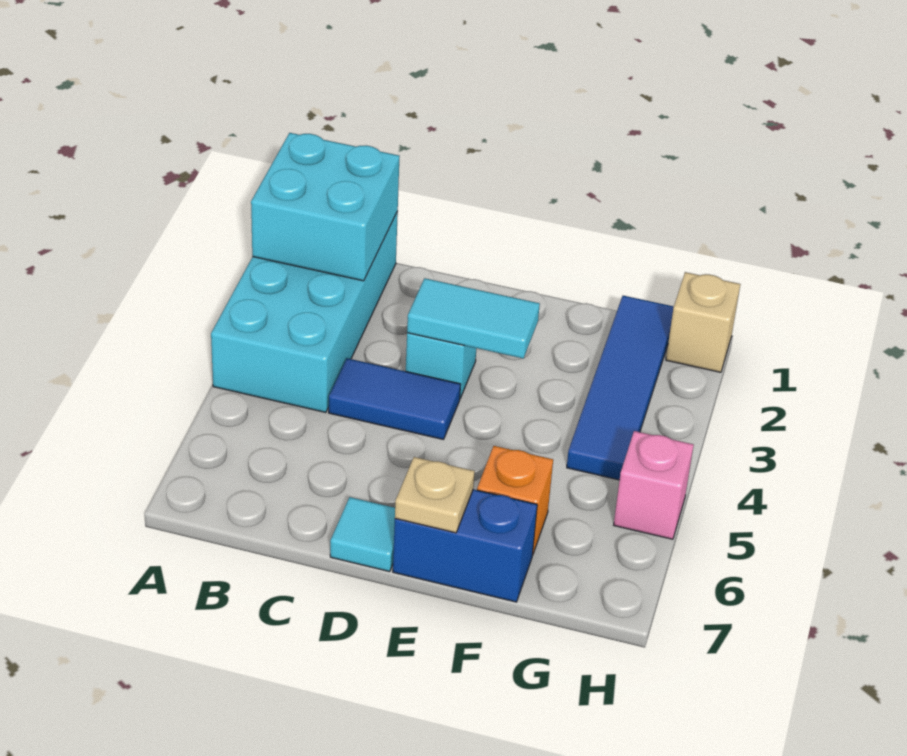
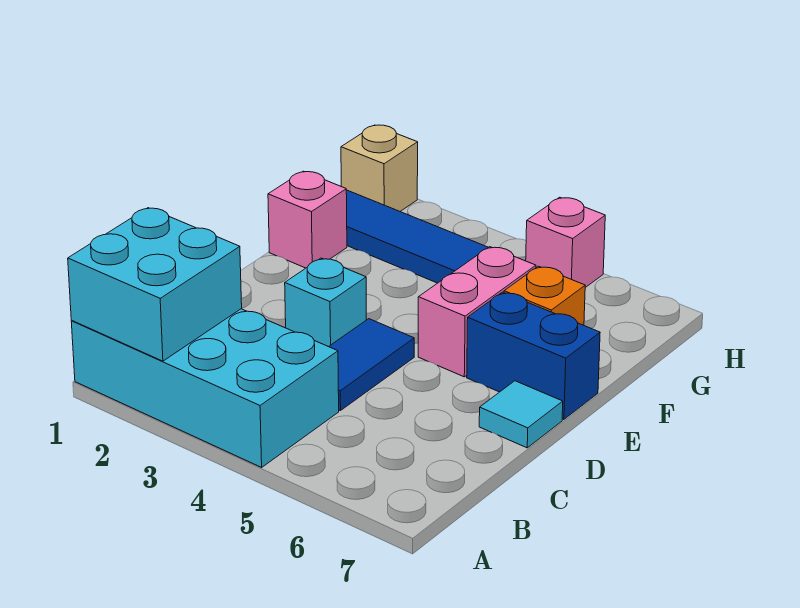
cyan 1x2 tile [407,278,540,359] -> none
none -> pink 1x2 brick [418,247,536,377]
blue 1x2 brick [393,489,537,602] -> blue 1x2 brick turned to [467,292,600,419]
tan 1x1 plate [395,457,475,533] -> none
none -> pink 1x1 brick [268,171,347,268]

